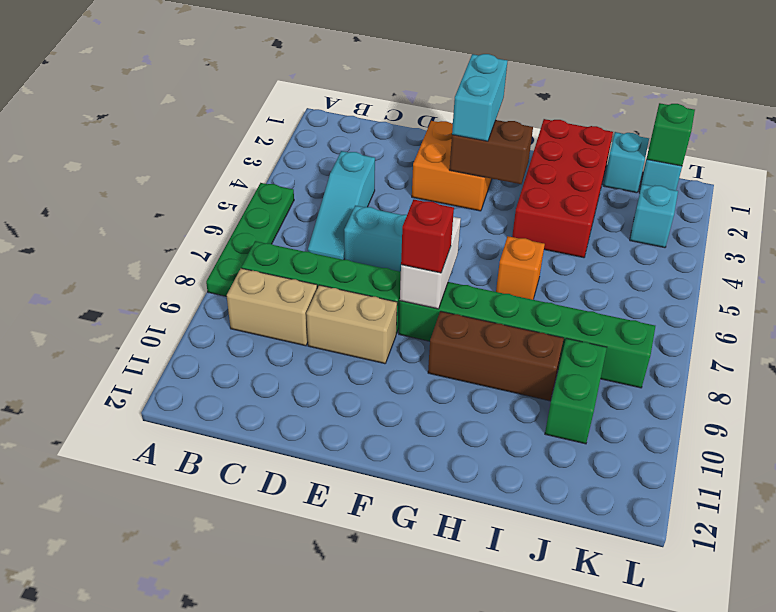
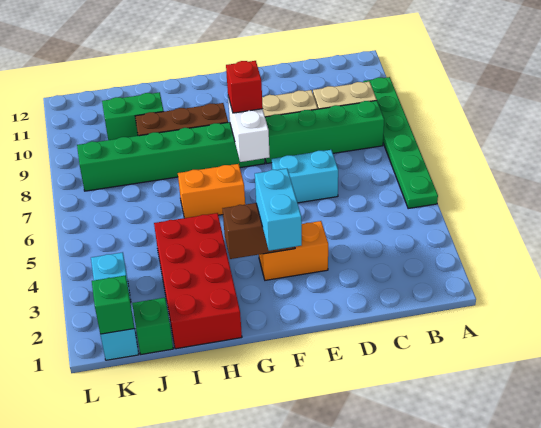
green 1x4 plate [206,183,294,297] -> green 1x6 plate [363,77,438,209]
cyan 1x3 slope [308,151,375,260] -> none
orange 2x2 brick [412,121,492,211] -> orange 1x2 brick [259,221,328,280]
orange 1x1 brick [496,236,545,300] -> orange 1x2 brick [178,164,245,218]
cyan 1x1 brick [603,132,649,193] -> green 1x1 brick [132,298,173,354]
green 1x2 brick [545,338,607,444] -> green 1x2 brick turned to [102,92,164,140]

